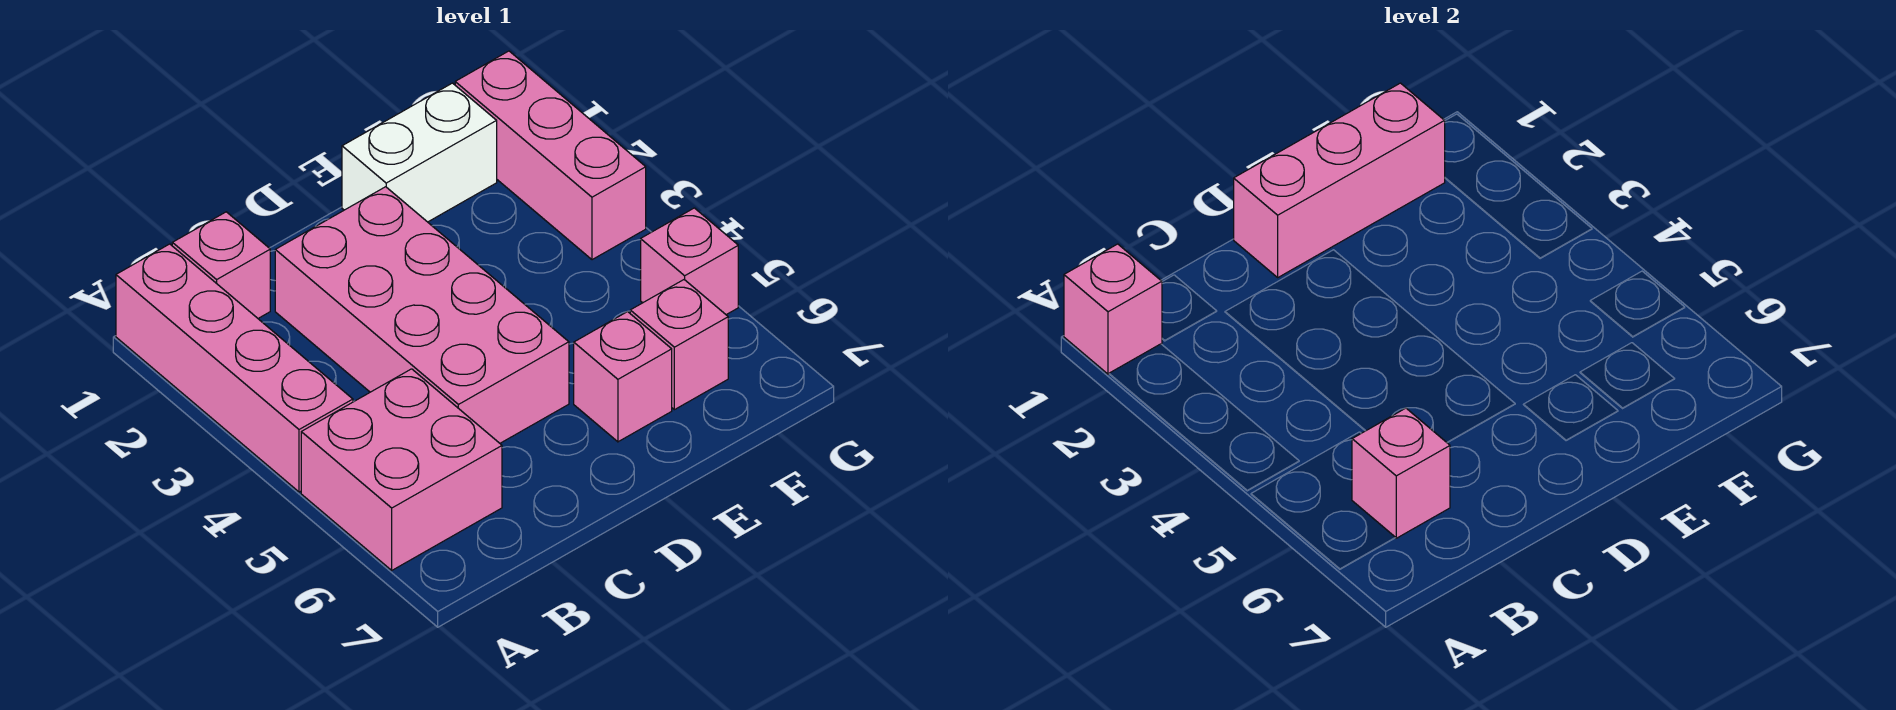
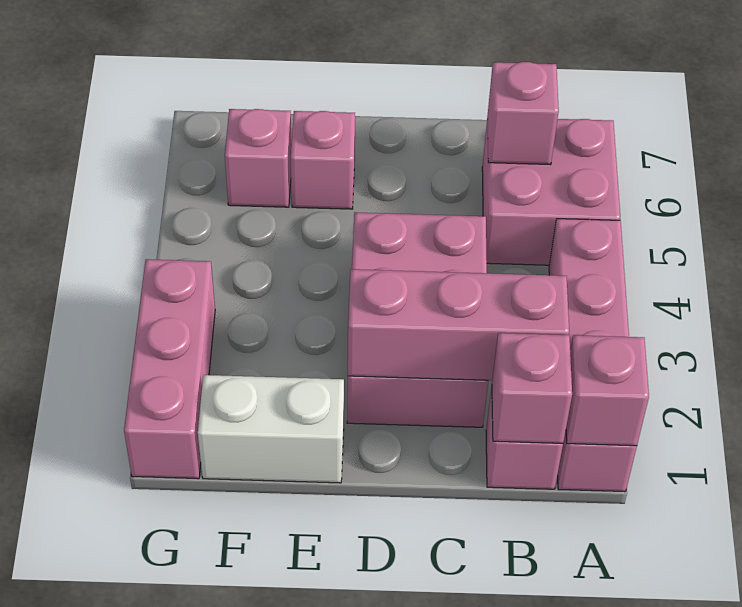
pink 2x4 brick [275,187,569,443] -> pink 2x3 brick [347,212,488,427]
pink 1x3 brick [1234,83,1445,277] -> pink 1x3 brick moved to [348,269,569,380]
pink 1x1 brick [641,208,738,315] -> pink 1x1 brick moved to [492,333,572,443]

